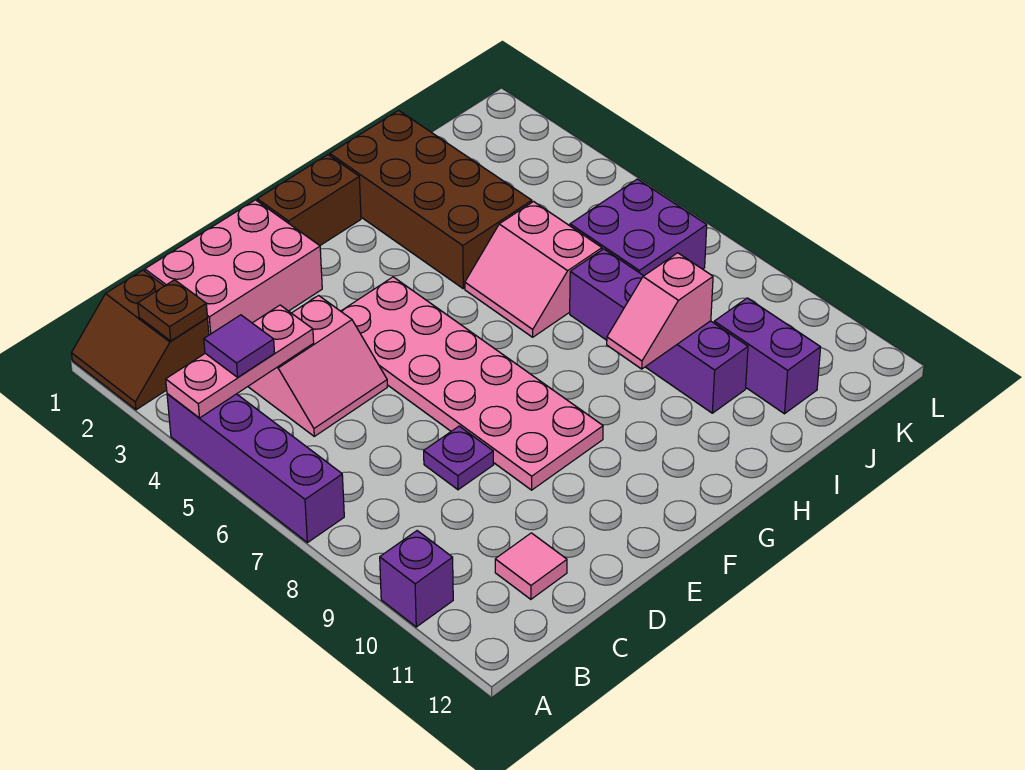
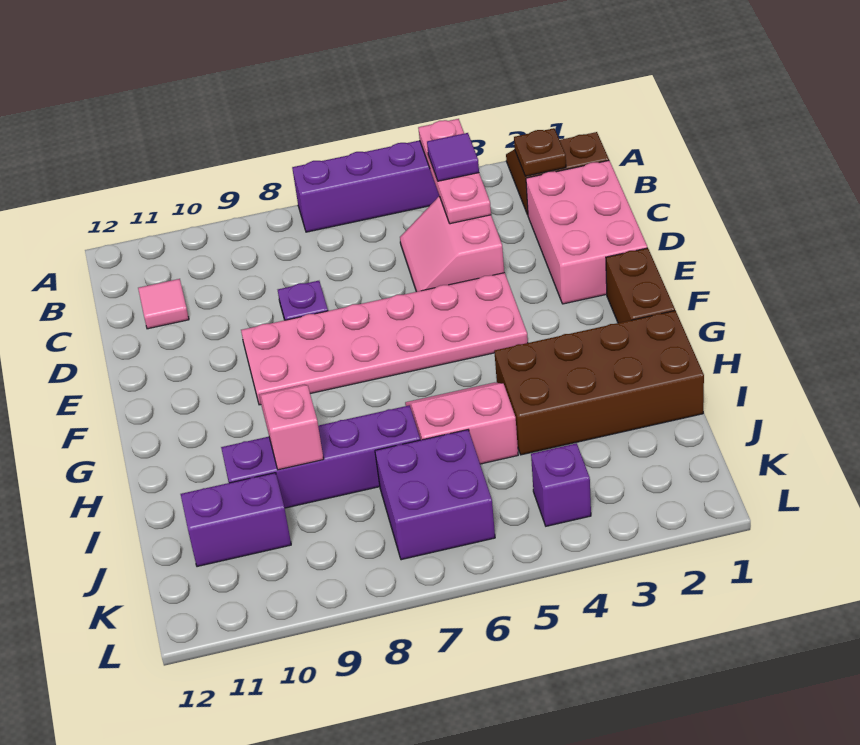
purple 1x1 brick [380,531,453,627] -> purple 1x1 brick moved to [531,443,591,526]

